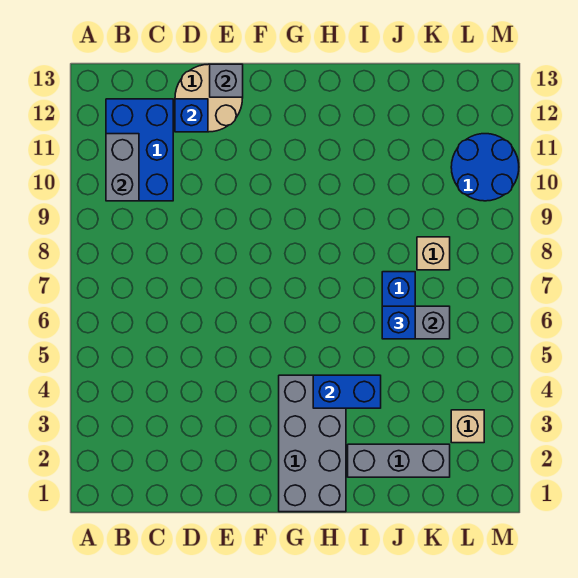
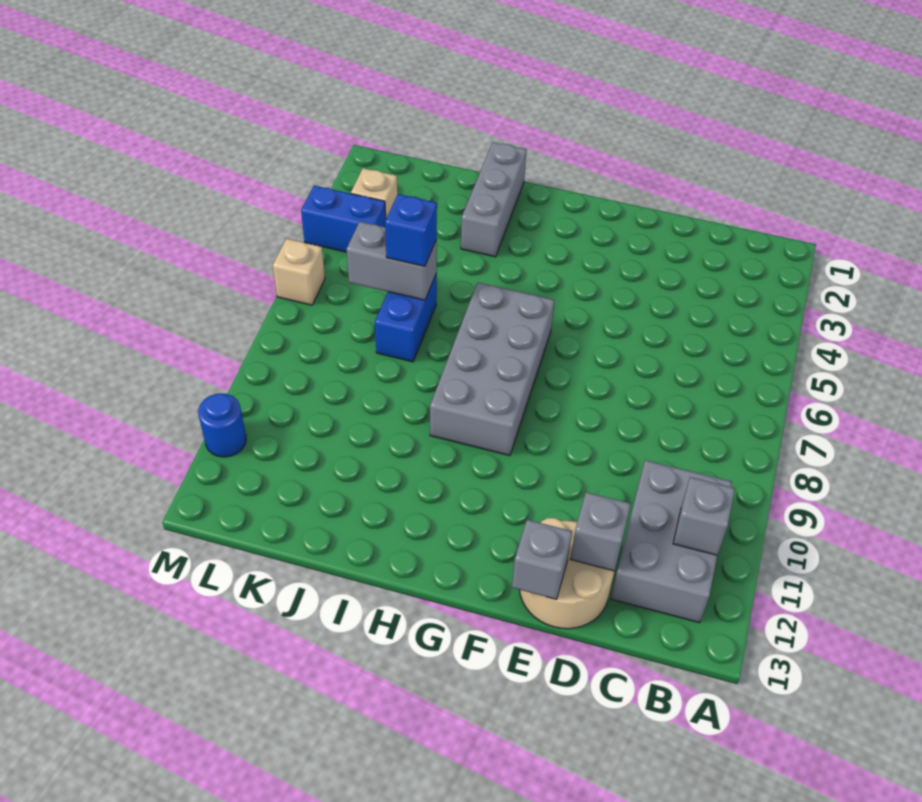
blue 2x3 brick [106,99,173,201] -> grey 2x3 brick [611,460,732,623]
grey 1x2 brick [106,134,139,201] -> grey 1x1 brick [673,477,735,555]
blue 1x1 brick [175,99,208,132] -> grey 1x1 brick [570,492,631,571]
grey 2x4 brick [279,375,346,512] -> grey 2x4 brick moved to [430,283,554,456]
blue 1x2 brick [313,375,381,408] -> blue 1x2 brick moved to [301,186,386,252]
grey 1x3 brick [348,444,450,477] -> grey 1x3 brick turned to [461,142,527,257]
tan 1x1 brick [417,237,450,270] -> tan 1x1 brick moved to [273,239,325,305]
blue 2x2 round brick [451,134,519,201] -> blue 1x1 round brick [198,393,246,457]

